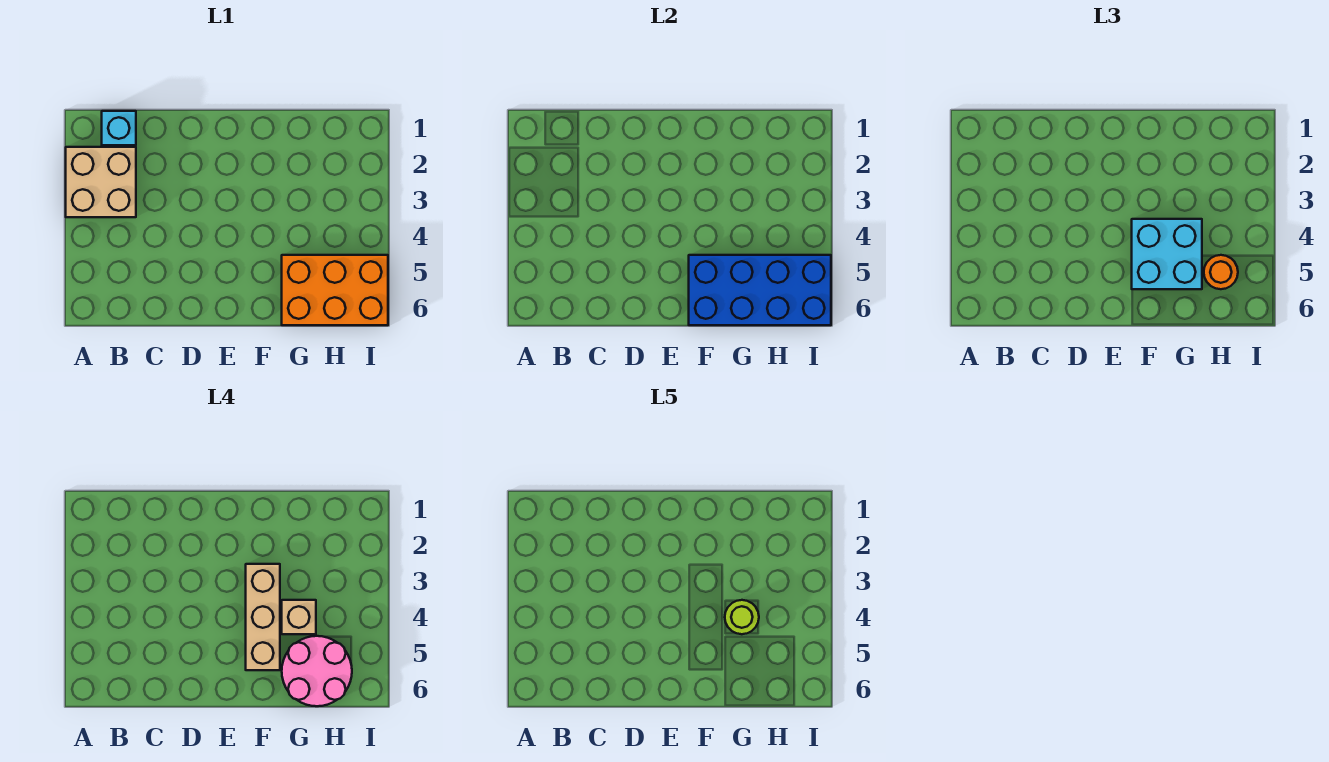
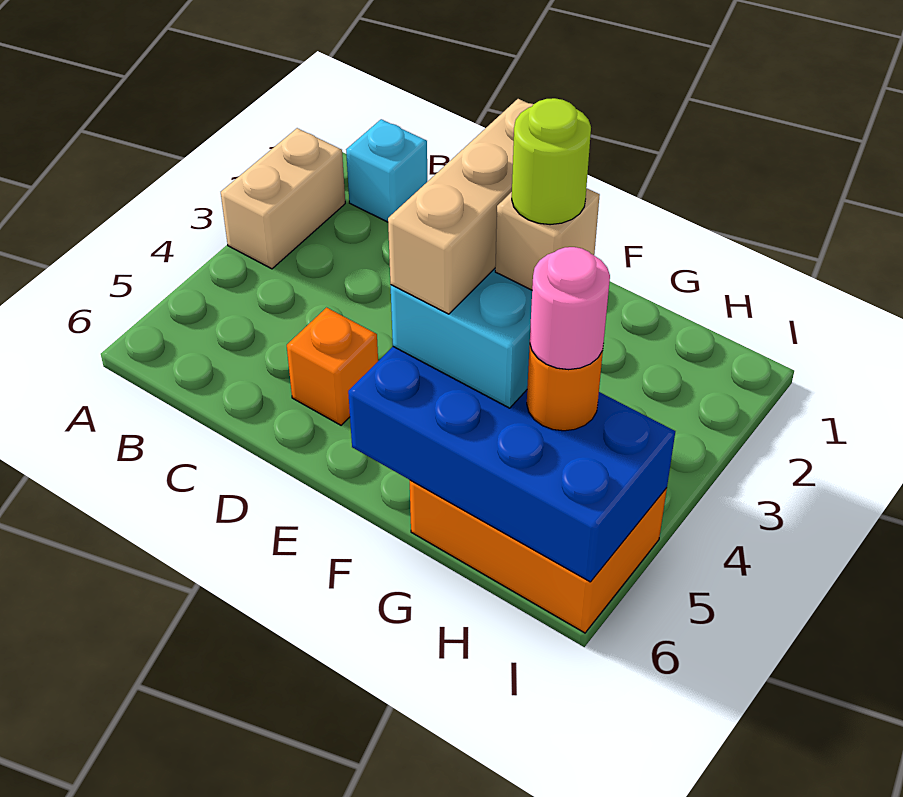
tan 2x2 brick [66,147,136,217] -> tan 1x2 brick [221,128,345,269]
none -> orange 1x1 brick [287,308,378,425]
pink 2x2 round brick [282,636,352,706] -> pink 1x1 round brick [530,247,610,370]

